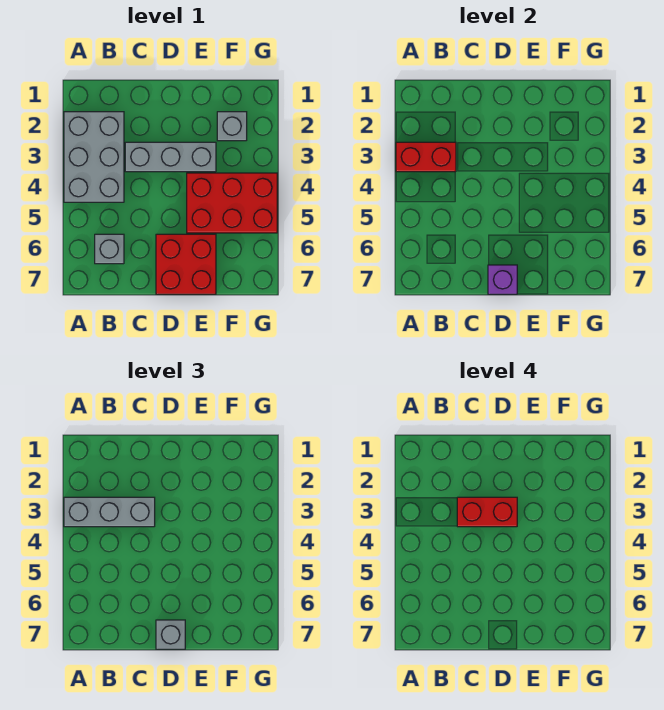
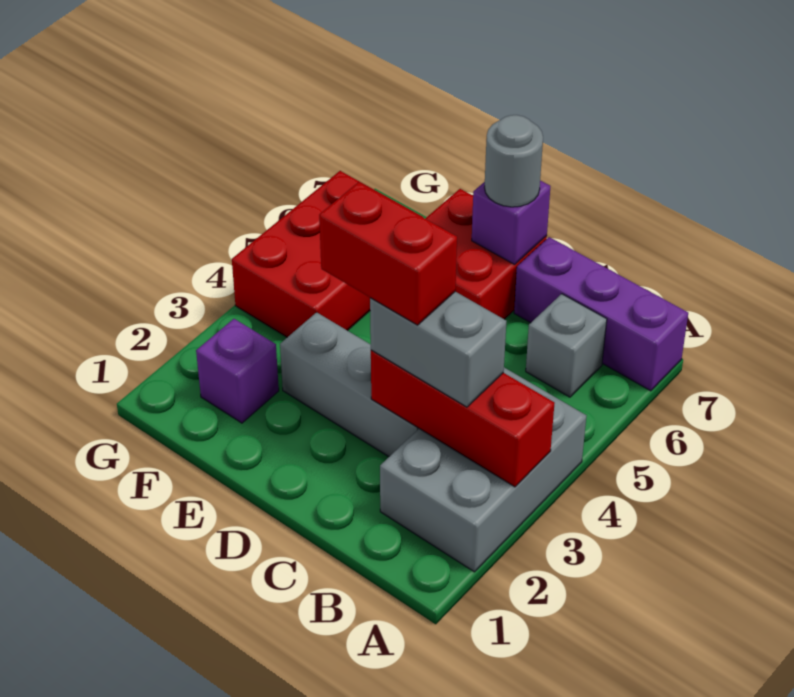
red 1x2 brick [396,142,456,172] -> red 1x3 brick [371,350,555,487]
grey 1x3 brick [64,497,155,527] -> grey 1x2 brick [370,292,506,407]
none -> purple 1x3 brick [514,237,688,391]
grey 1x1 brick [156,620,185,649] -> grey 1x1 round brick [485,115,543,207]
red 2x3 brick [187,173,277,233] -> red 2x3 brick turned to [232,171,423,337]
grey 1x1 brick [217,112,247,141] -> purple 1x1 brick [196,319,279,423]

